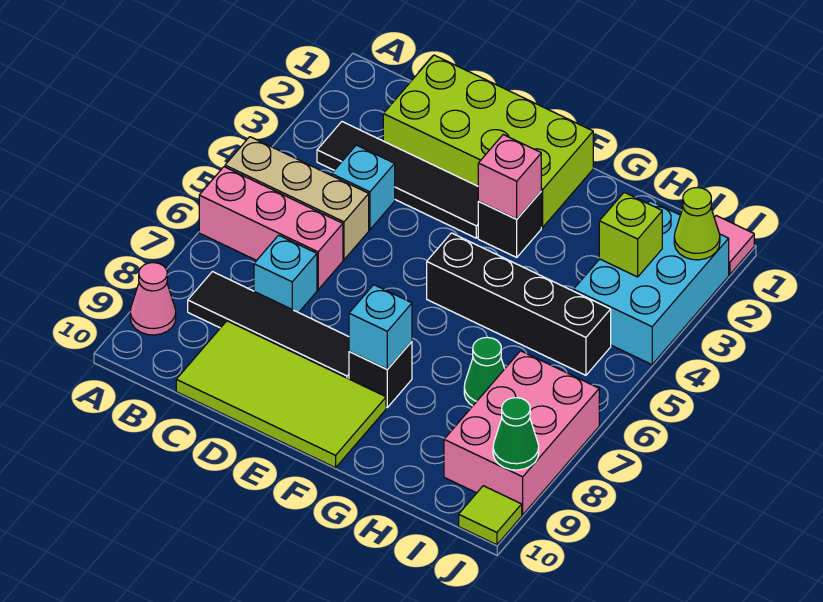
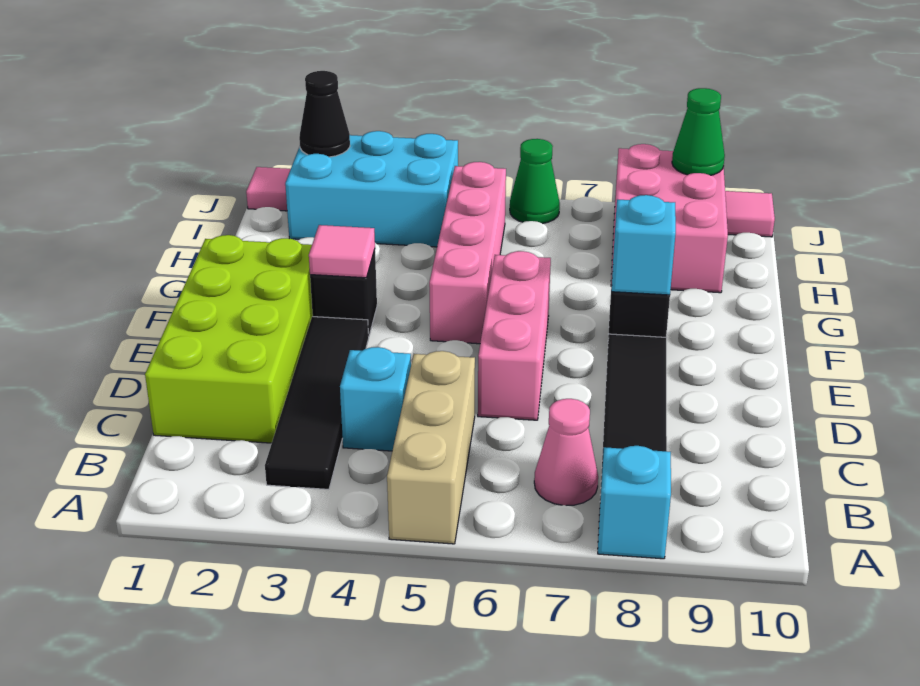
pink 1x3 brick [199,167,343,290] -> pink 1x3 brick moved to [478,251,551,420]
pink 1x1 cone [130,263,176,335] -> pink 1x1 cone moved to [534,399,598,506]
cyan 1x1 brick [254,235,317,313] -> cyan 1x1 brick moved to [598,446,671,559]
lime 2x4 tile [176,321,386,468] -> none
pink 1x1 brick [478,135,541,219] -> pink 1x1 tile [309,225,375,278]
black 1x4 brick [427,233,611,375] -> pink 1x4 brick [429,162,506,344]
green 1x1 cone [464,337,505,406] -> green 1x1 cone moved to [510,139,560,224]
lime 1x1 brick [599,192,662,277] -> none
pink 2x3 brick [444,351,599,515] -> pink 2x3 brick turned to [611,144,728,293]
lime 1x1 cone [674,188,720,260] -> black 1x1 cone [299,71,350,157]
lime 1x1 tile [459,486,522,545] -> pink 1x1 tile [725,191,775,237]

